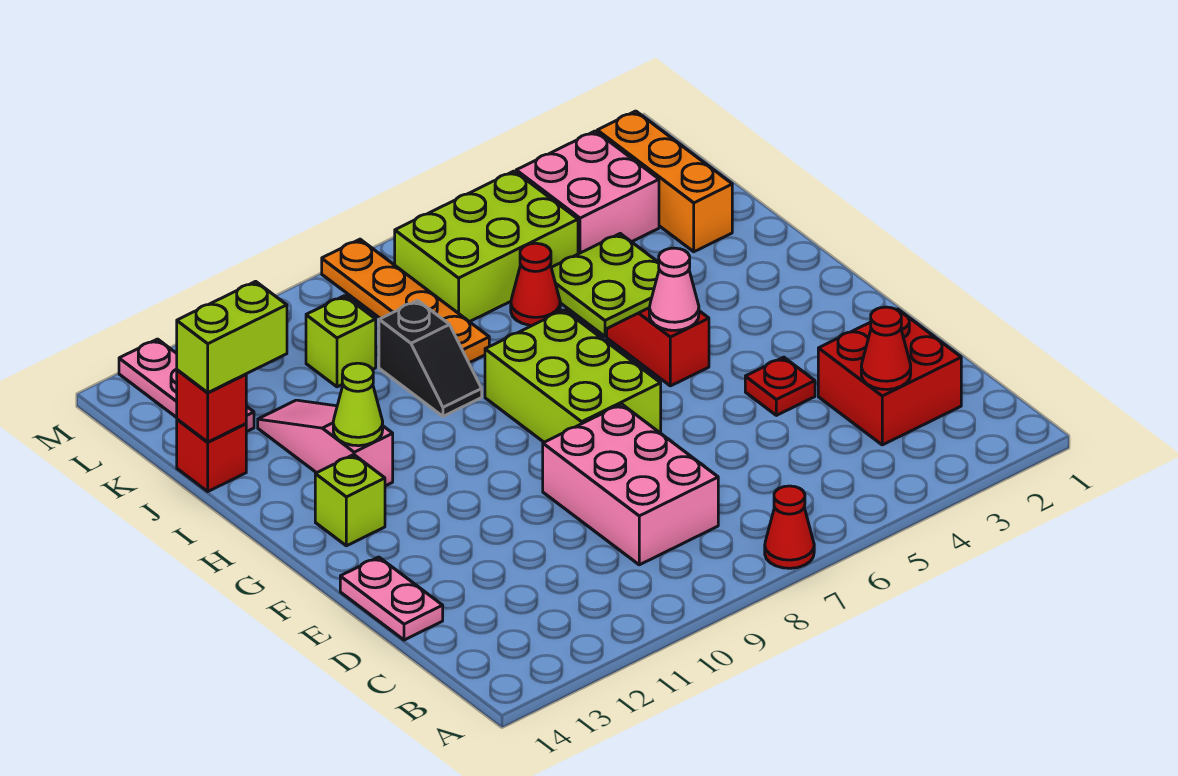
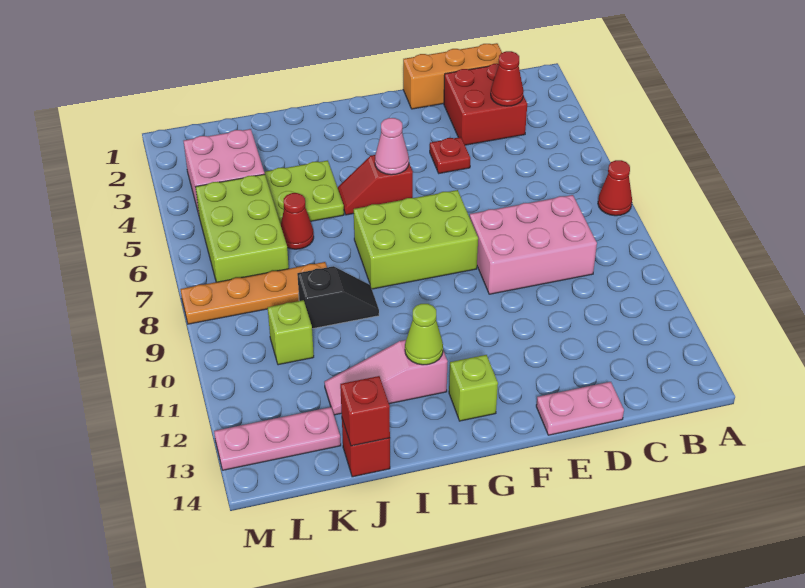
orange 1x3 brick [597,111,732,252] -> orange 1x3 brick moved to [403,43,502,109]
lime 1x2 brick [177,281,287,392] -> none

